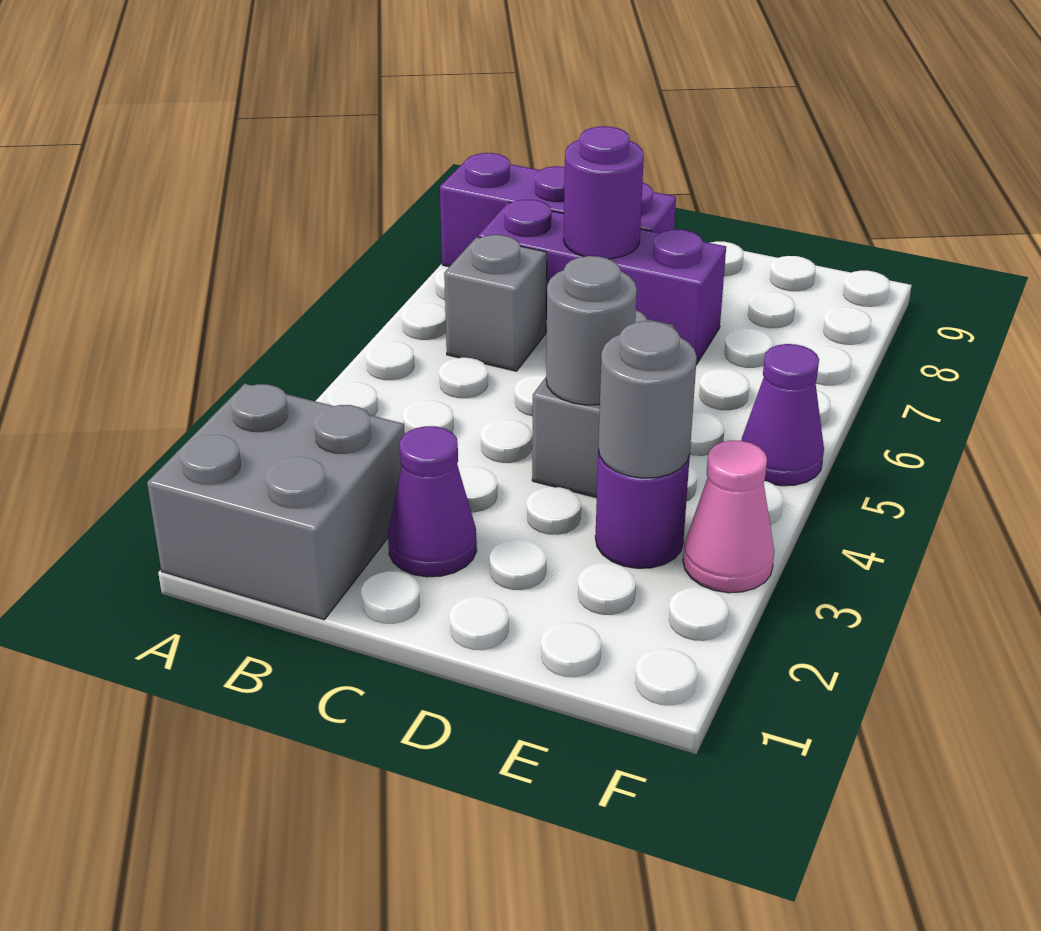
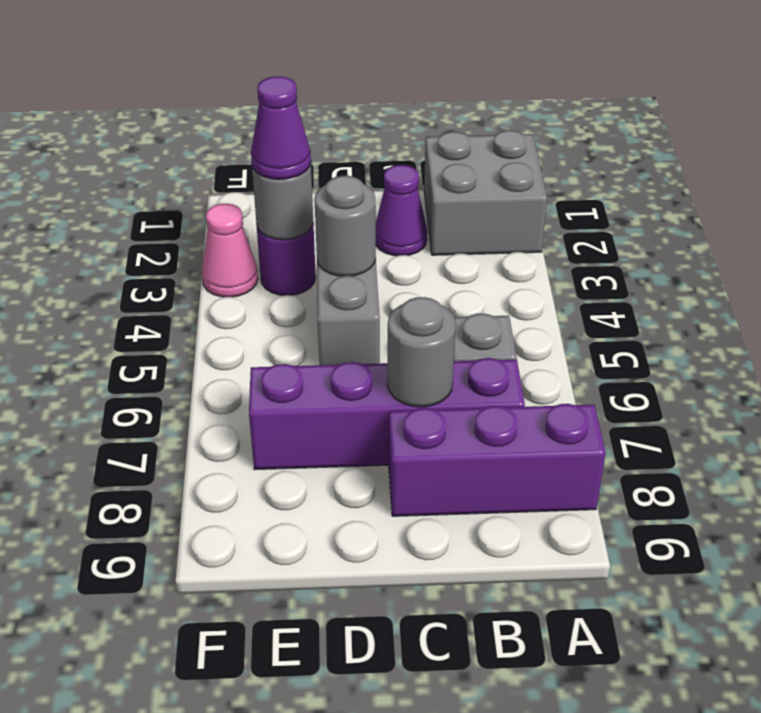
purple 1x3 brick [478,200,726,365] -> purple 1x4 brick [249,358,525,470]
purple 1x1 round brick [564,126,644,259] -> grey 1x1 round brick [387,297,456,407]
purple 1x1 cone [741,344,824,486] -> purple 1x1 cone moved to [251,76,311,179]

